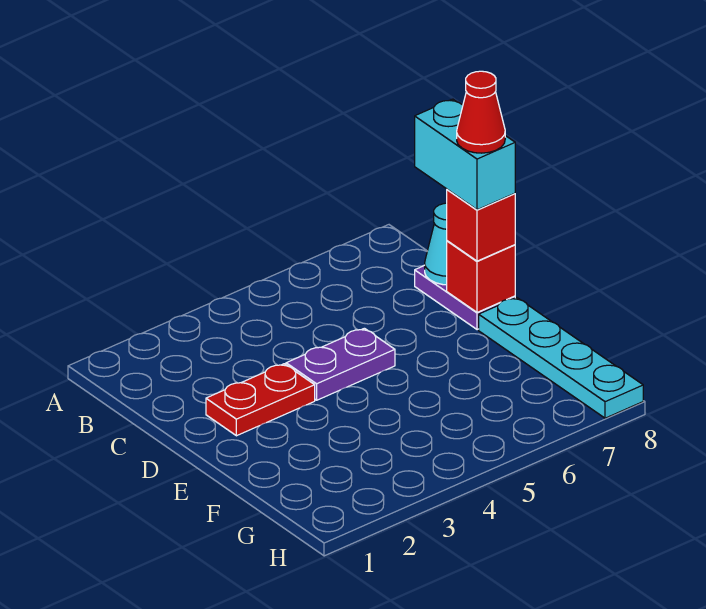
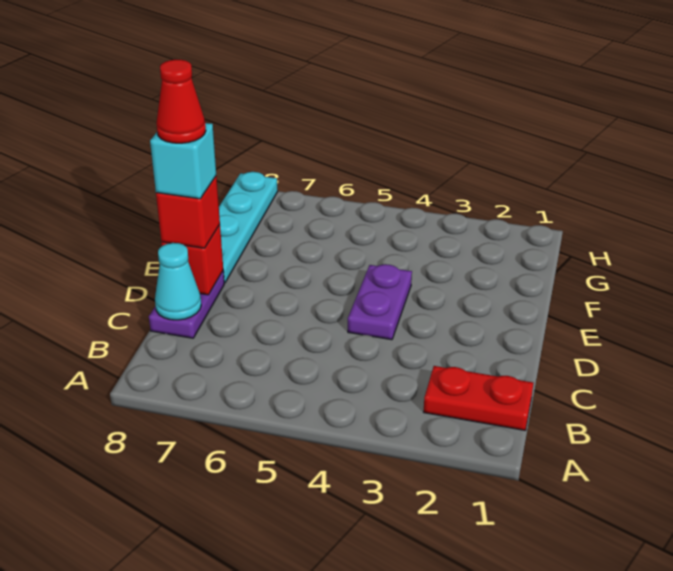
cyan 1x2 brick [415,99,515,210] -> cyan 1x1 brick [150,123,216,199]
red 1x2 plate [206,364,315,436] -> red 1x2 plate moved to [424,366,533,430]
purple 1x2 plate [286,328,395,400] -> purple 1x2 plate turned to [348,264,412,340]

